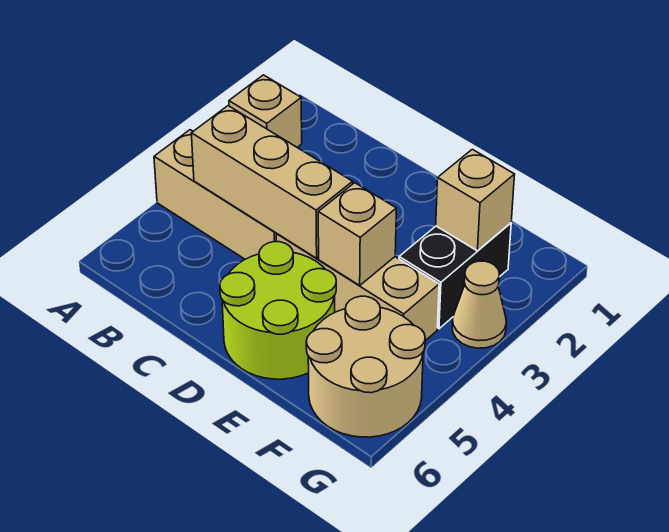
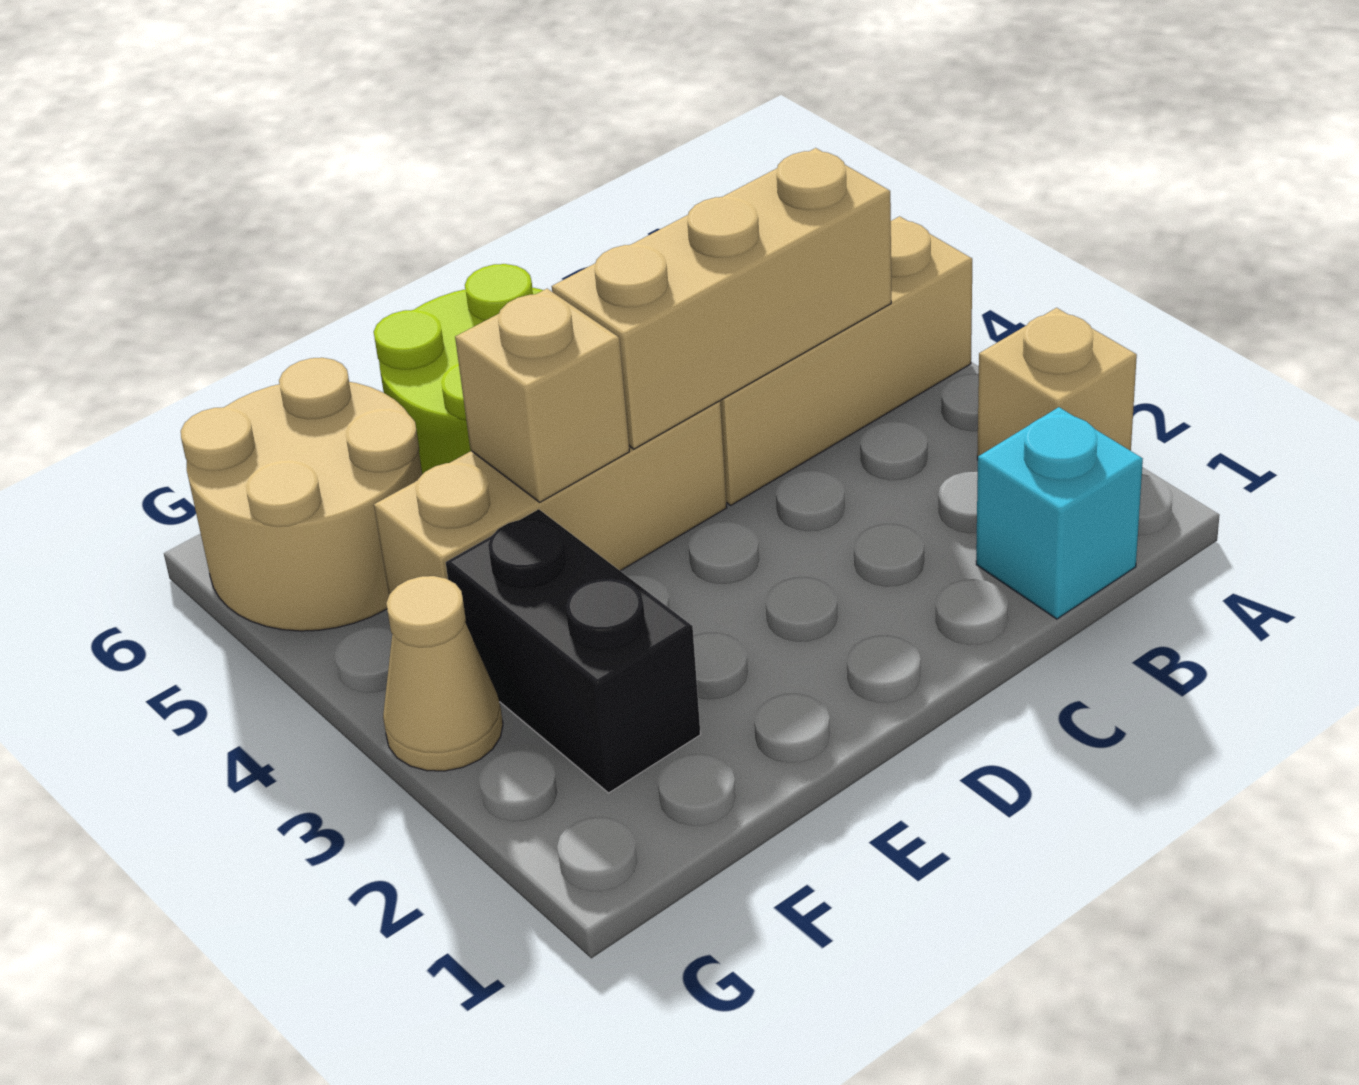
none -> cyan 1x1 brick [976,407,1143,619]
tan 1x1 brick [436,149,515,251] -> none

